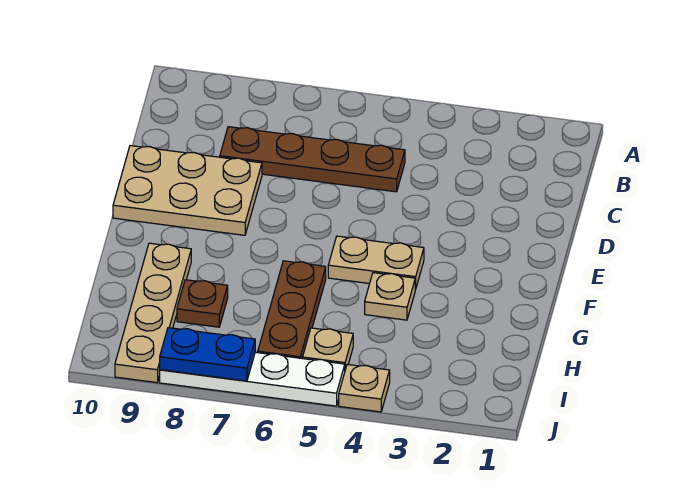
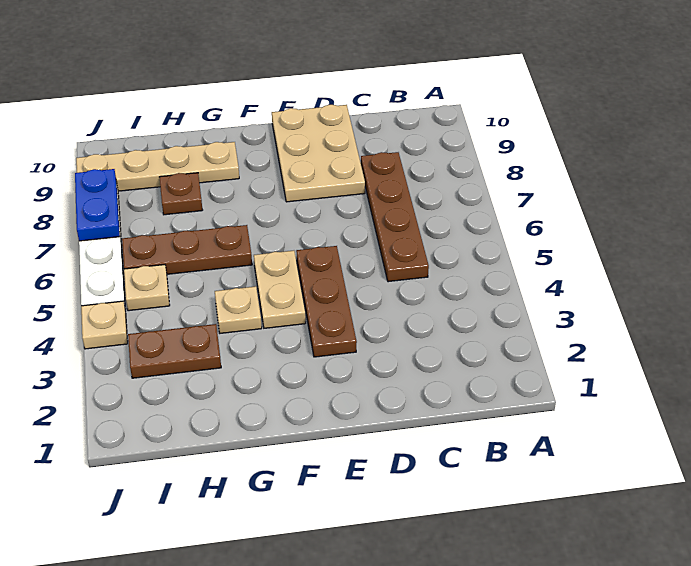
none -> brown 1x3 plate [296,246,357,357]
none -> brown 1x2 plate [128,324,221,378]

